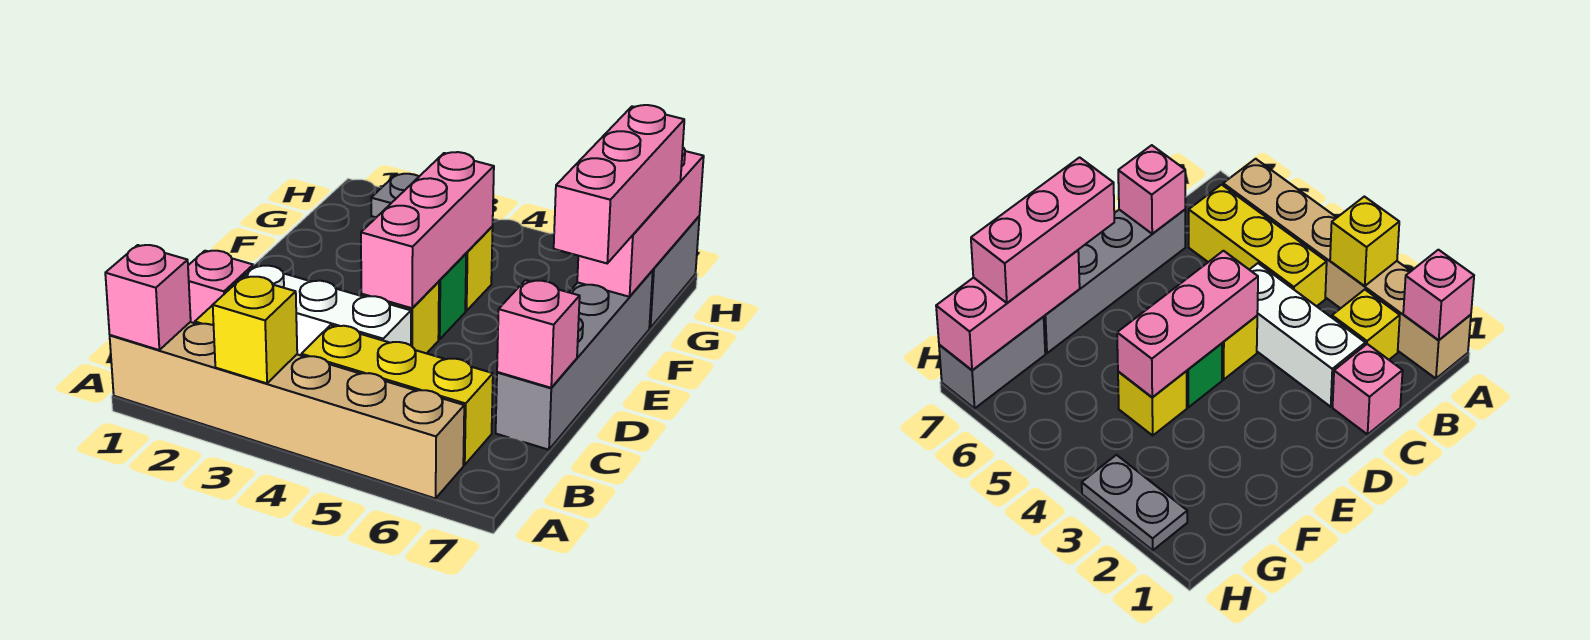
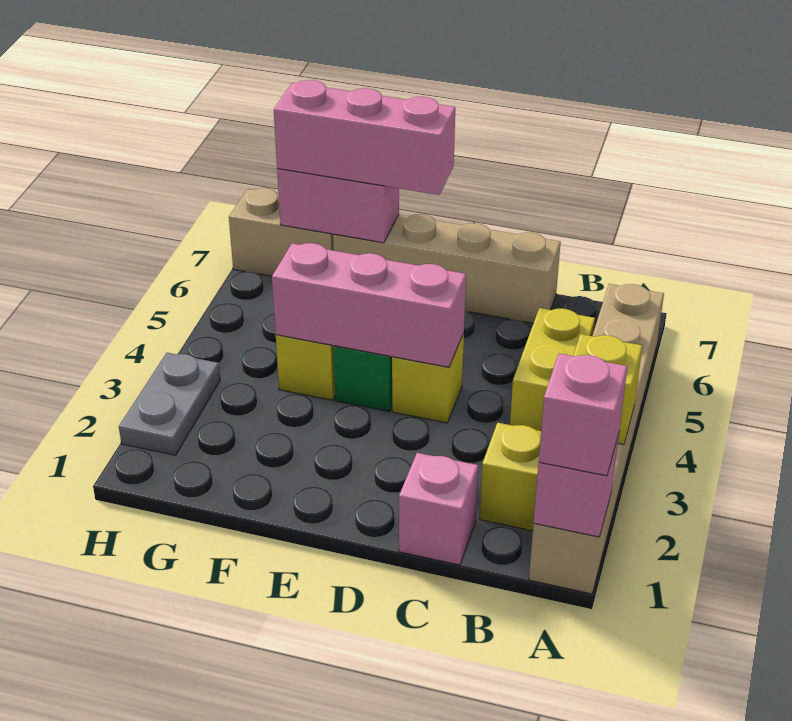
yellow 1x3 brick [301,325,493,465] -> yellow 1x2 brick [510,308,595,431]
white 1x3 brick [245,266,411,355] -> none
grey 1x4 brick [496,271,653,450] -> tan 1x4 brick [333,214,561,323]
pink 1x1 brick [497,280,580,388] -> pink 1x1 brick moved to [539,353,627,476]
pink 1x3 brick [577,148,704,297] -> pink 1x2 brick [277,169,399,243]
grey 1x2 brick [649,217,699,328] -> tan 1x2 brick [229,188,334,276]

